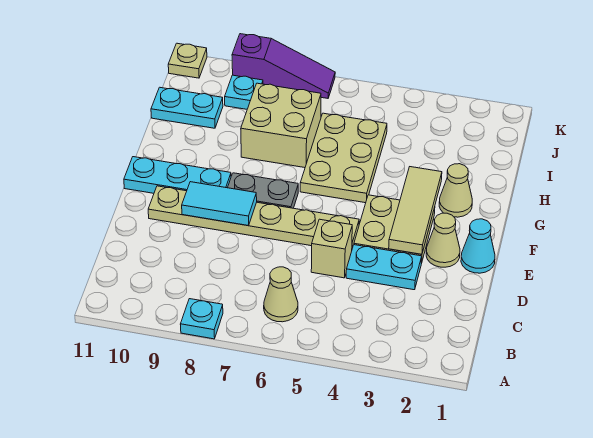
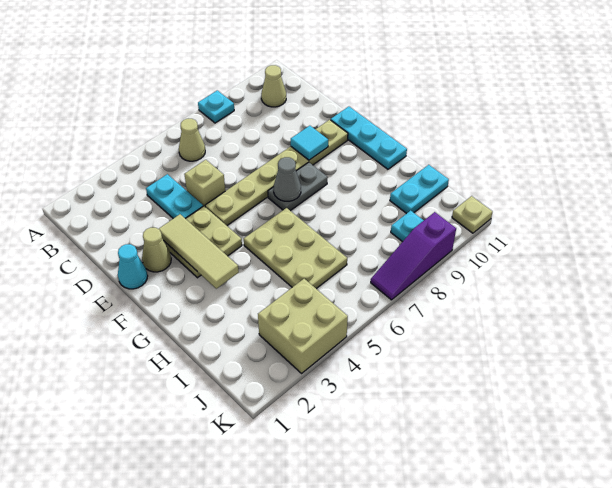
cyan 1x2 plate [346,245,422,290] -> cyan 1x2 plate turned to [146,174,203,219]
cyan 1x2 tile [182,182,257,226] -> cyan 1x1 tile [291,126,328,160]
none -> grey 1x1 cone [274,157,301,201]
cyan 1x3 plate [124,157,231,193] -> cyan 1x3 plate turned to [331,107,407,169]
tan 1x1 cone [439,164,472,217] -> tan 1x1 cone moved to [261,65,286,107]
tan 2x2 brick [241,83,321,168] -> tan 2x2 brick moved to [258,279,348,373]

